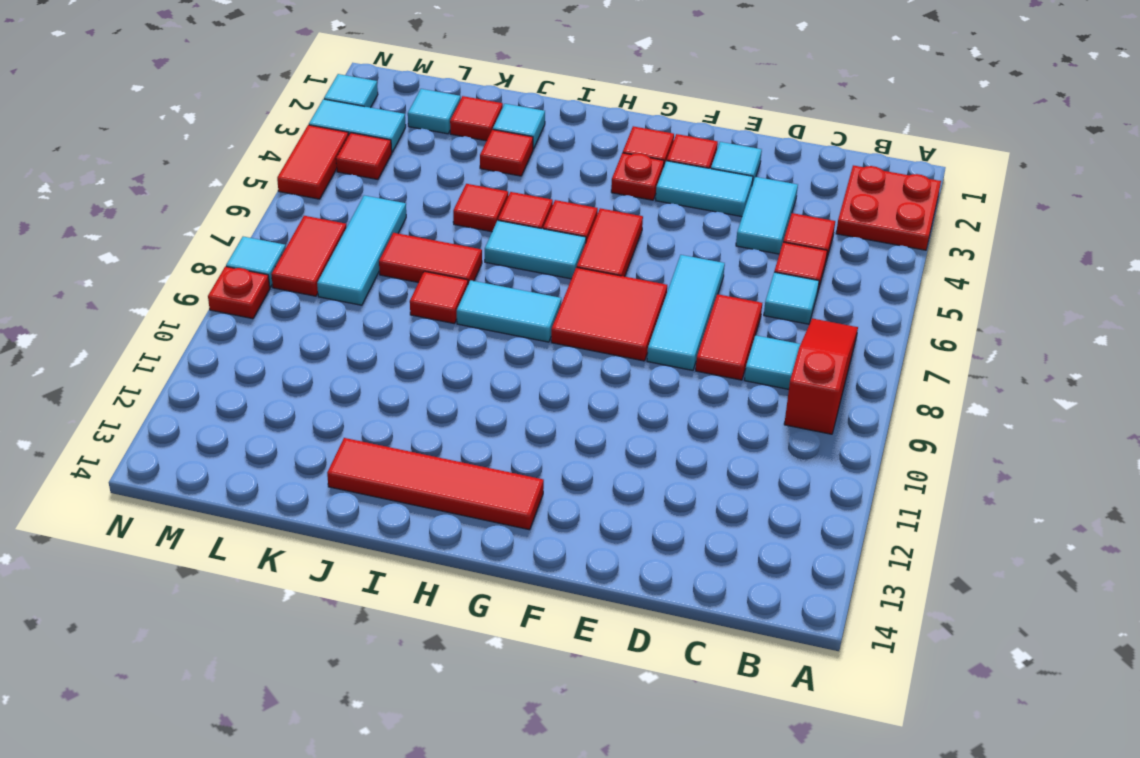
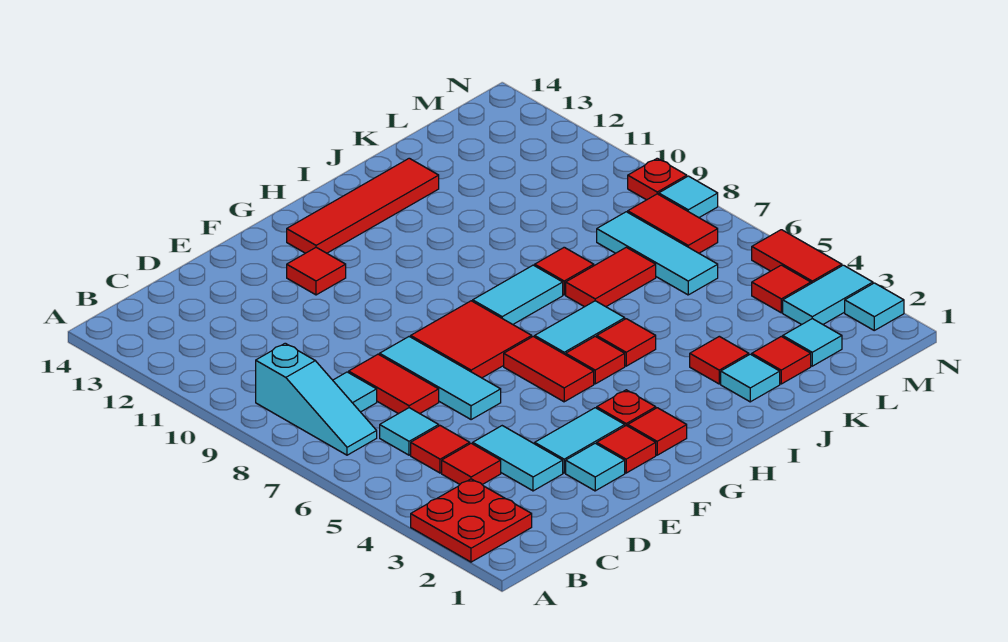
red 1x3 slope [784,318,858,434] -> cyan 1x3 slope [256,343,377,455]
red 1x1 tile [453,184,508,232] -> red 1x1 tile moved to [287,247,346,295]

